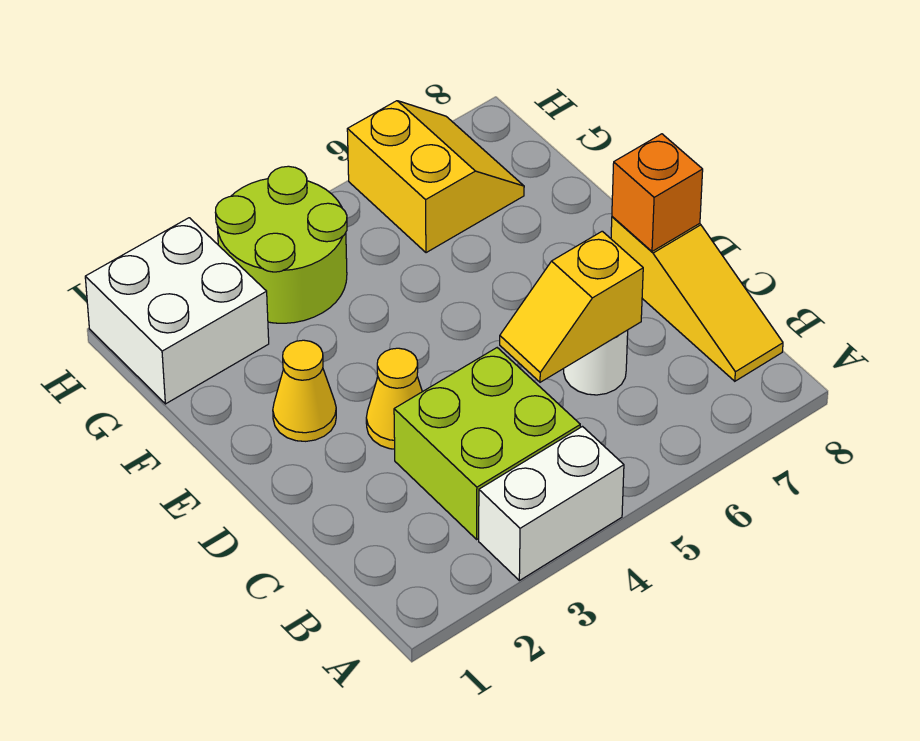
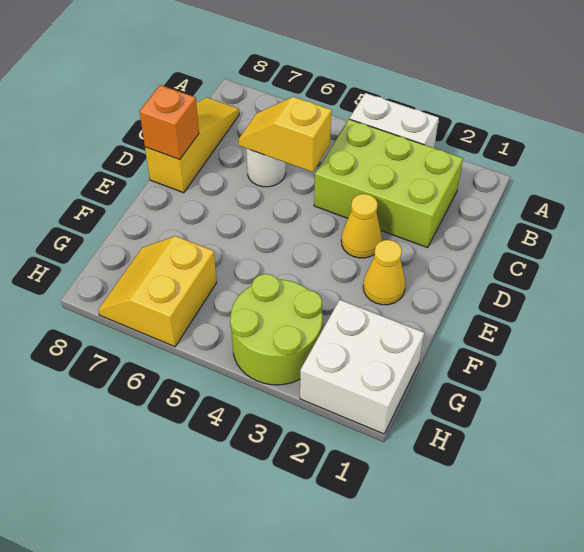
lime 2x2 brick [394,348,580,539] -> lime 2x3 brick [314,119,463,248]
yellow 1x2 slope [500,231,643,382] -> yellow 1x2 slope turned to [239,97,331,172]

